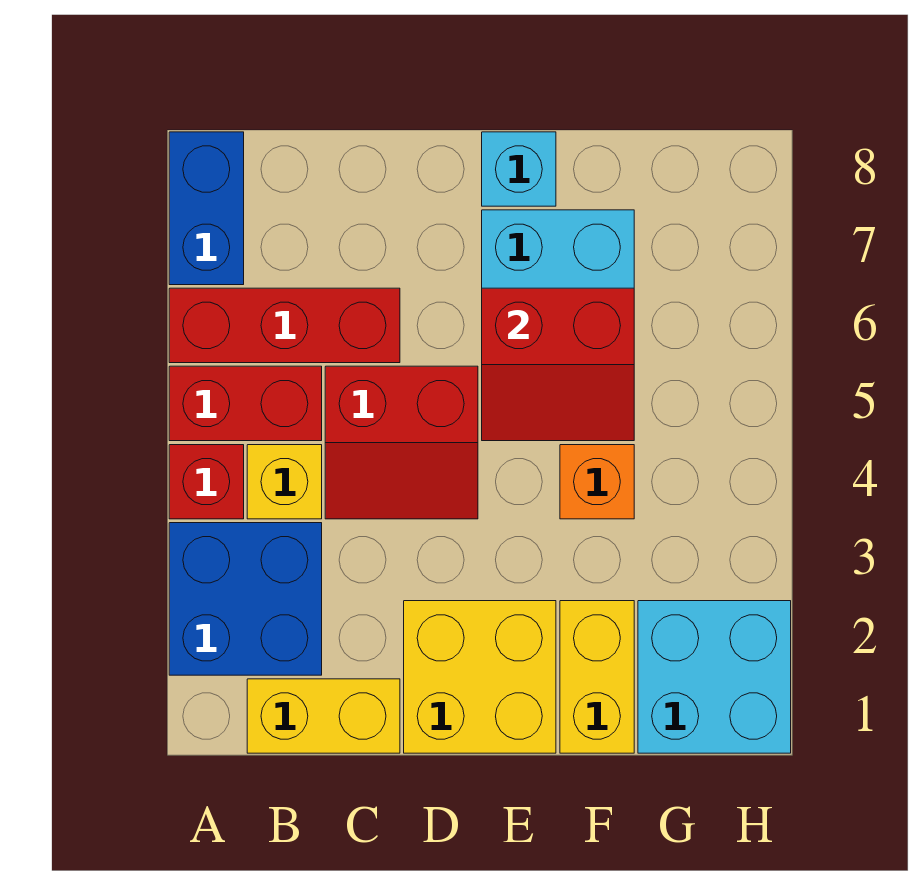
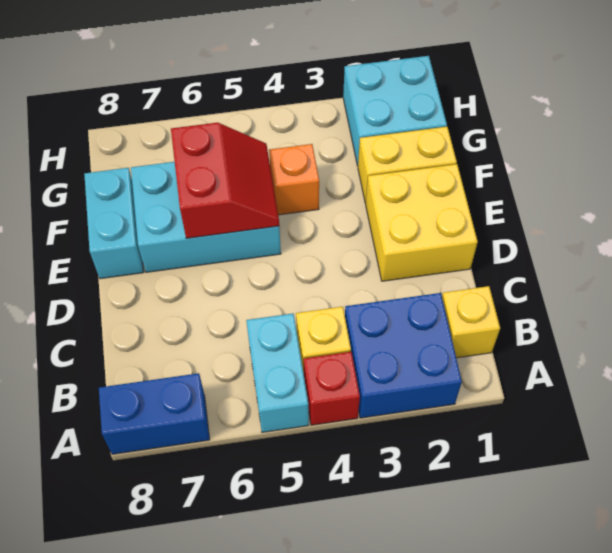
red 1x2 brick [169,366,322,441] -> cyan 1x2 brick [246,314,309,432]
red 1x3 brick [169,288,400,363] -> none
yellow 1x2 brick [247,679,400,753] -> yellow 1x1 brick [442,286,500,358]
red 2x2 slope [325,366,478,519] -> none
cyan 1x1 brick [482,132,556,206] -> cyan 1x2 brick [84,168,143,279]

